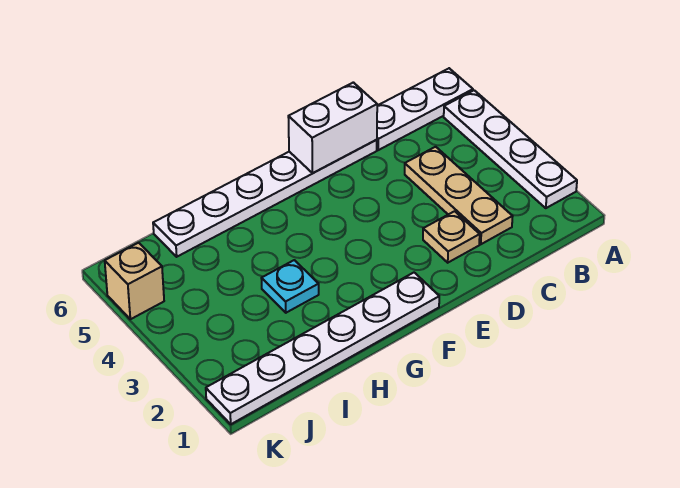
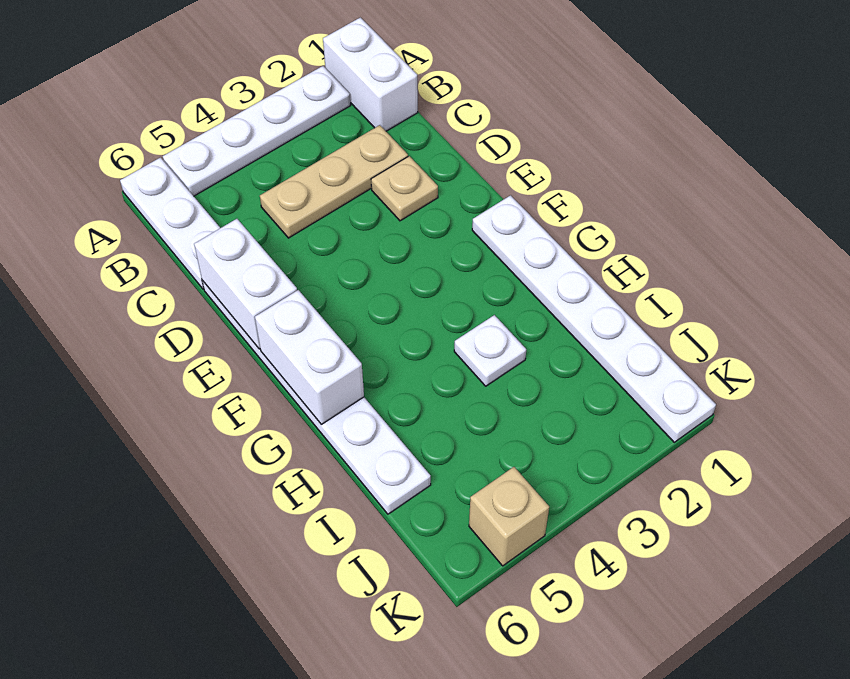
none -> white 1x2 brick [323,17,418,131]
none -> white 1x2 brick [255,290,364,424]
cyan 1x1 plate [261,260,319,313] -> white 1x1 plate [454,315,526,386]

